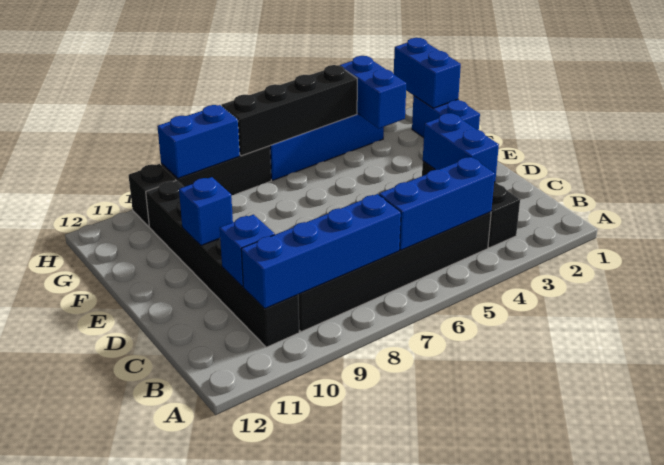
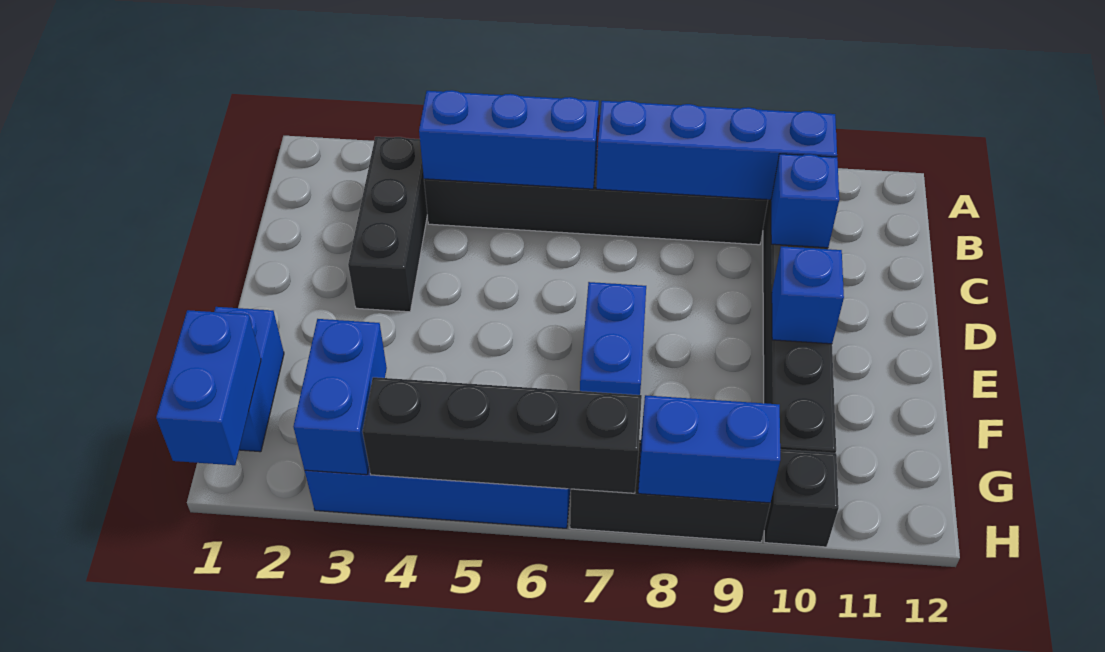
blue 1x2 brick [423,113,499,182] -> blue 1x2 brick moved to [580,282,646,395]

